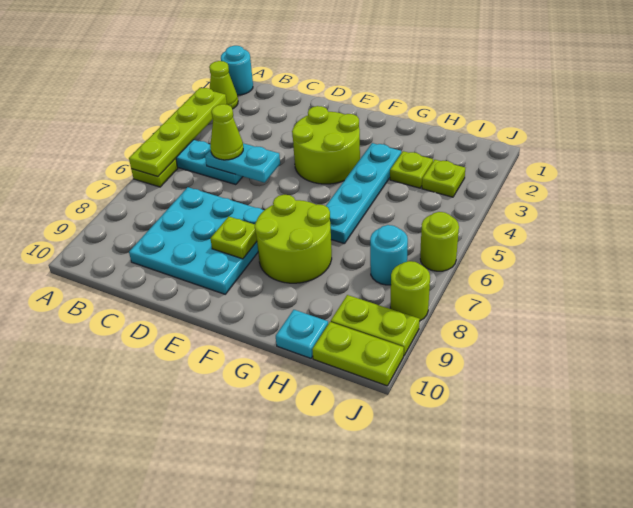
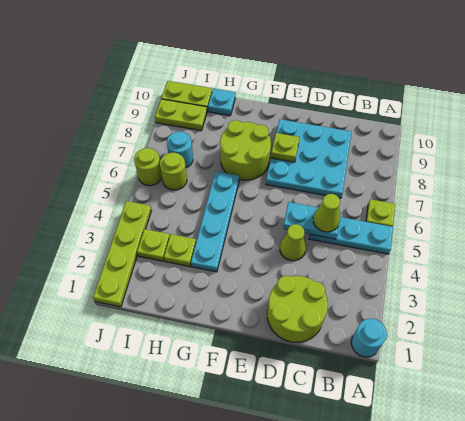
lime 1x1 cone [209,61,238,109] -> lime 1x1 cone moved to [280,224,306,261]
lime 1x4 plate [129,88,227,177] -> lime 1x4 plate moved to [93,201,151,307]
lime 2x2 round brick [292,106,360,184] -> lime 2x2 round brick moved to [267,276,328,342]
lime 1x1 round brick [390,261,430,321] -> lime 1x1 round brick moved to [160,153,187,190]

